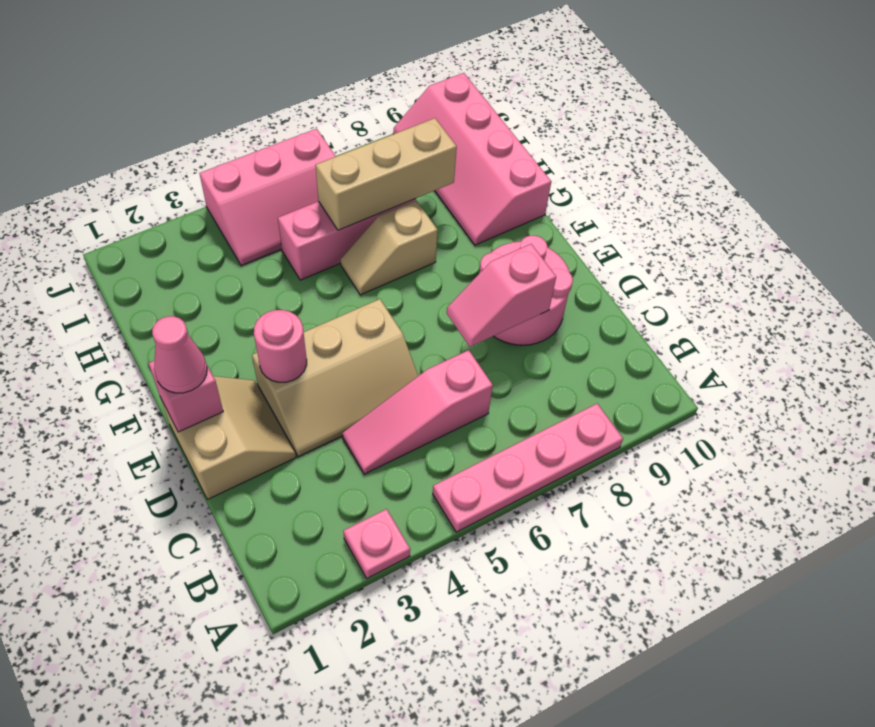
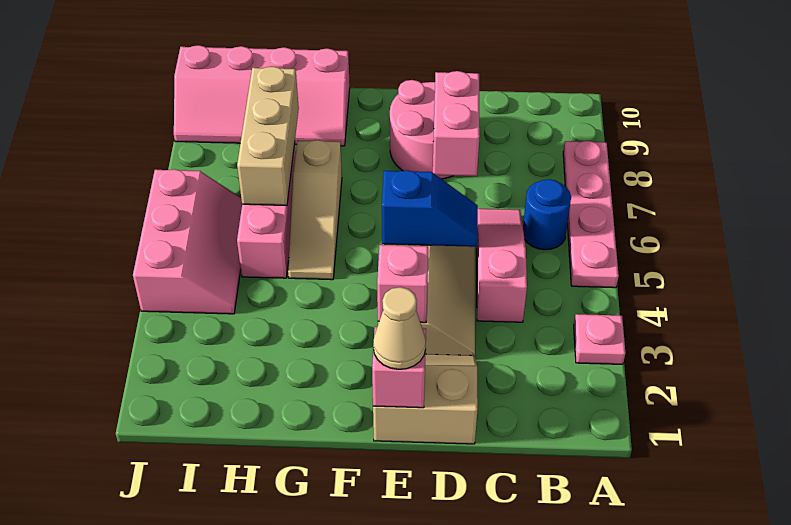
none -> blue 1x1 round brick [523,179,571,250]
pink 1x3 slope [343,350,493,474] -> pink 1x3 slope turned to [477,209,527,322]
none -> blue 1x2 slope [382,170,478,247]
pink 1x2 slope [447,244,556,347] -> pink 1x2 brick [433,71,480,176]
pink 1x1 cone [152,316,207,393] -> tan 1x1 cone [373,287,426,369]
pink 1x1 round brick [254,310,307,382] -> pink 1x1 brick [377,245,428,323]
tan 1x2 slope [341,200,438,295] -> tan 1x3 slope [288,140,342,280]

